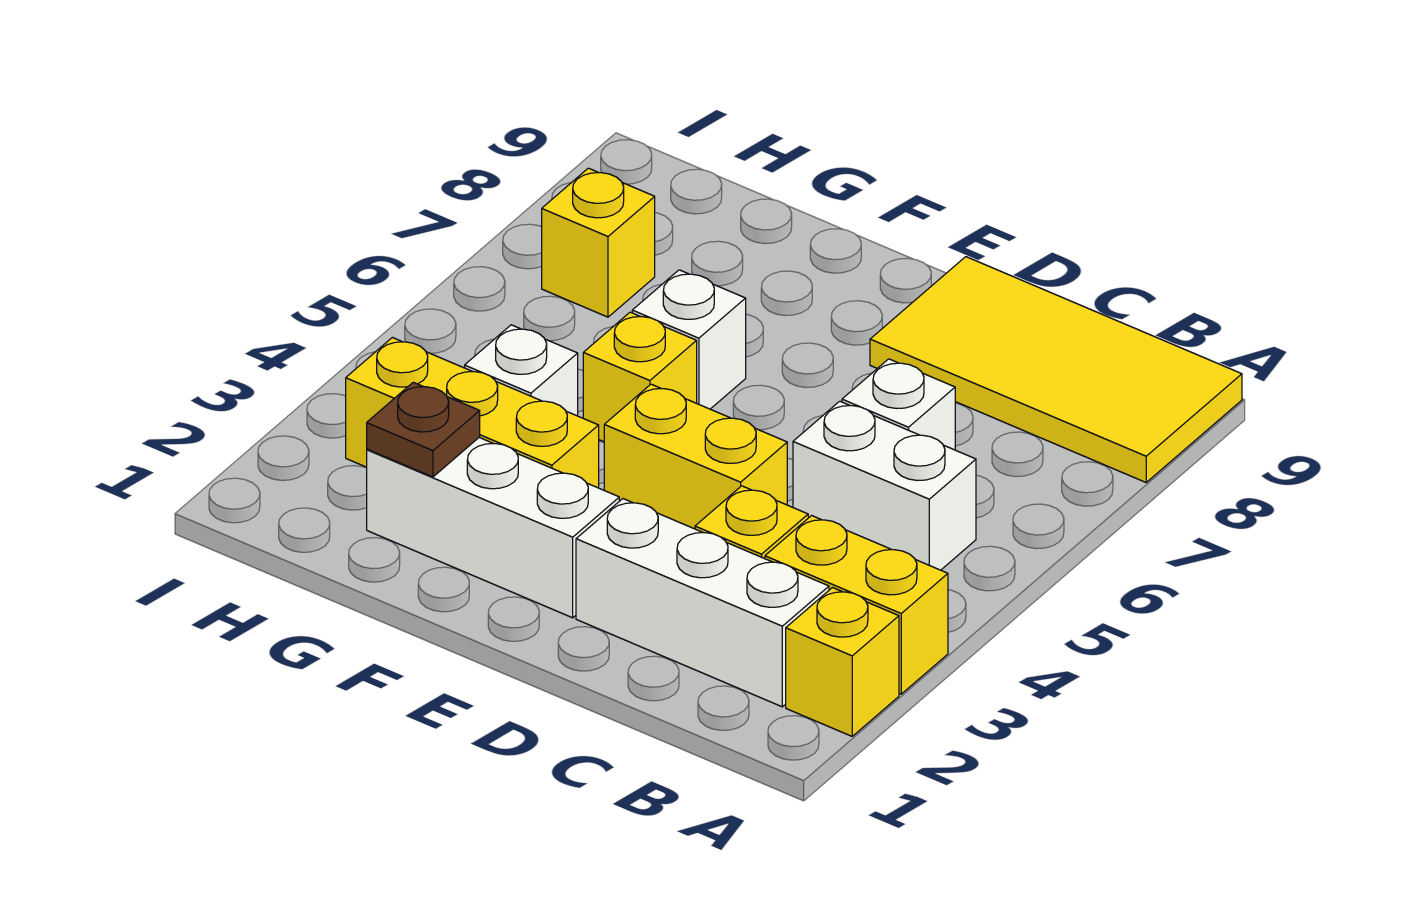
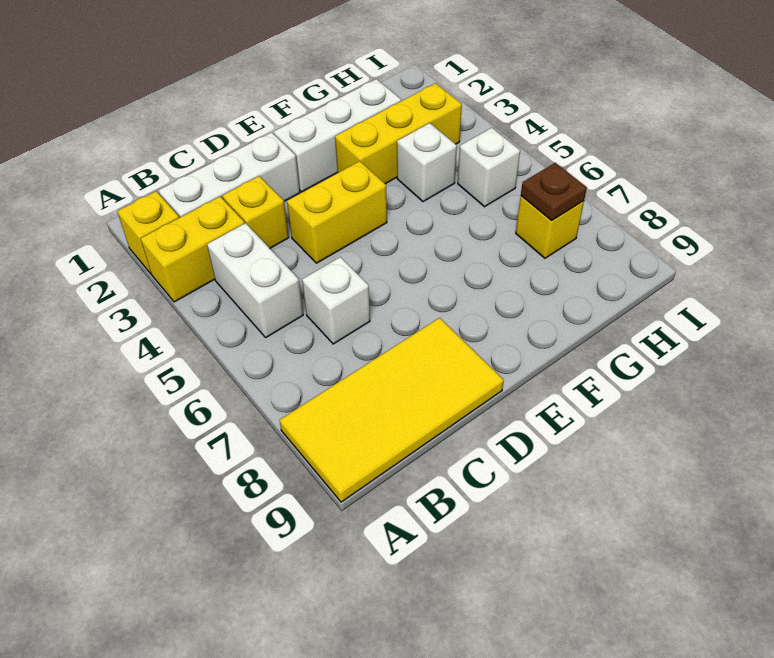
white 1x2 brick [793,401,976,570] -> white 1x2 brick turned to [207,223,303,337]
yellow 1x1 brick [583,312,697,442] -> none
white 1x1 brick [632,270,746,409] -> white 1x1 brick moved to [458,128,520,207]
brown 1x1 plate [367,382,480,477] -> brown 1x1 plate moved to [521,163,587,220]

